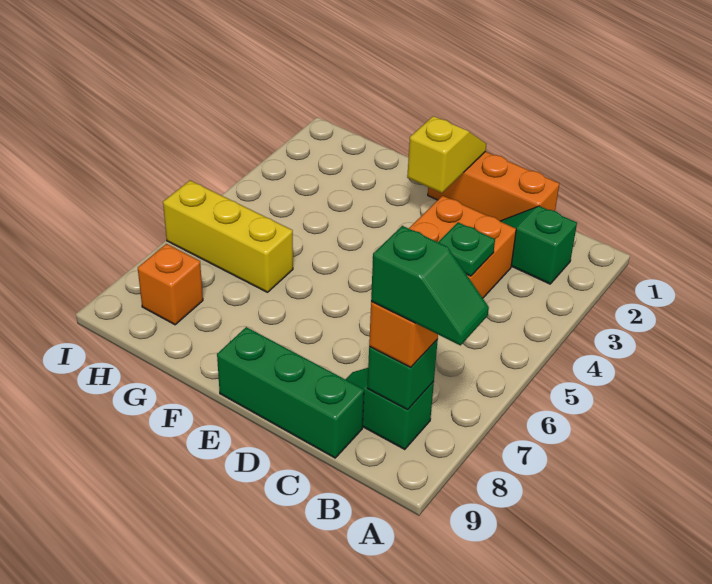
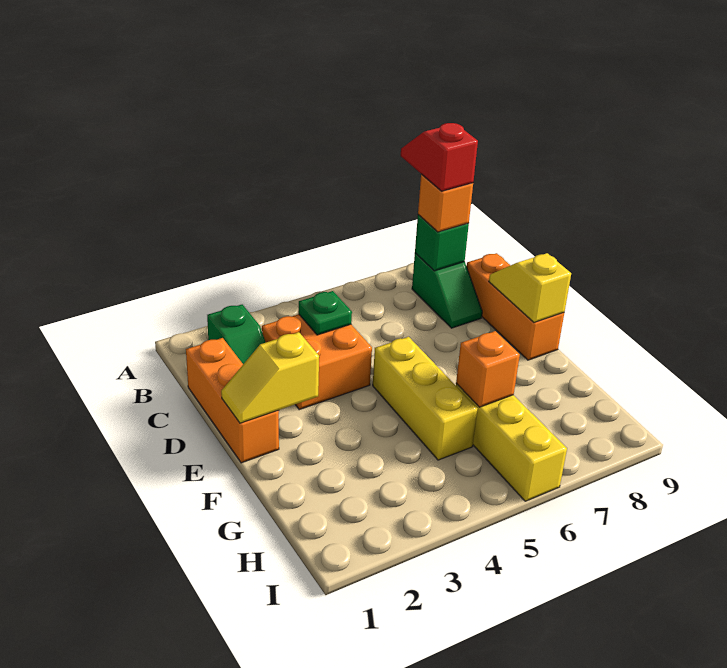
green 1x2 slope [371,226,489,345] -> red 1x2 slope [401,123,478,191]
green 1x3 brick [217,327,364,458] -> orange 1x3 brick [467,253,564,360]
none -> yellow 1x2 slope [489,253,571,323]
none -> yellow 1x3 brick [373,337,477,460]
orange 1x1 brick [138,244,203,325] -> orange 1x1 brick moved to [456,331,520,407]

